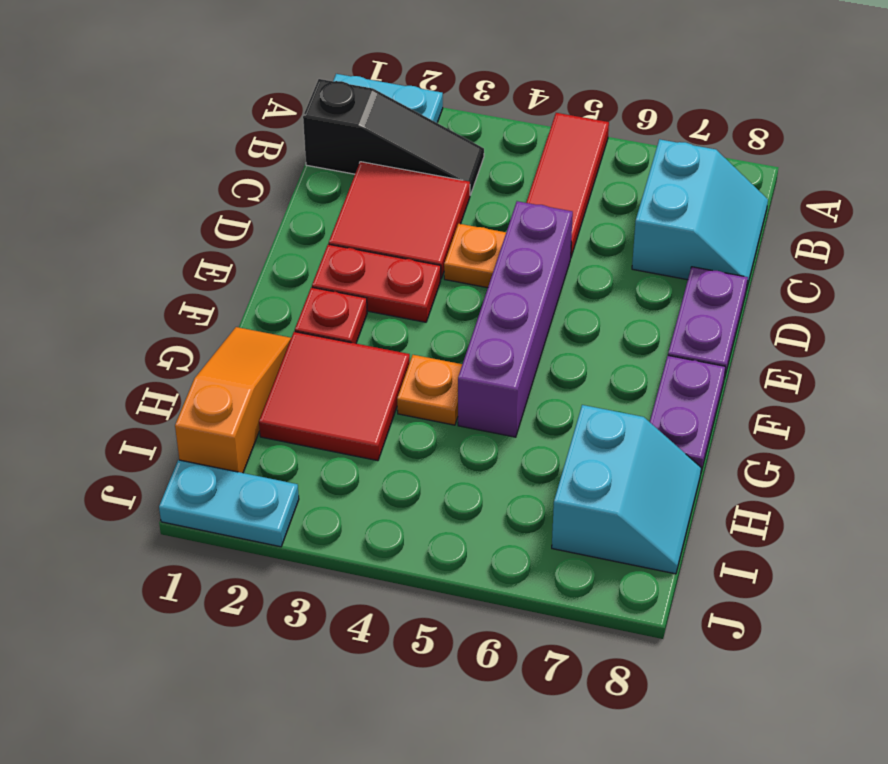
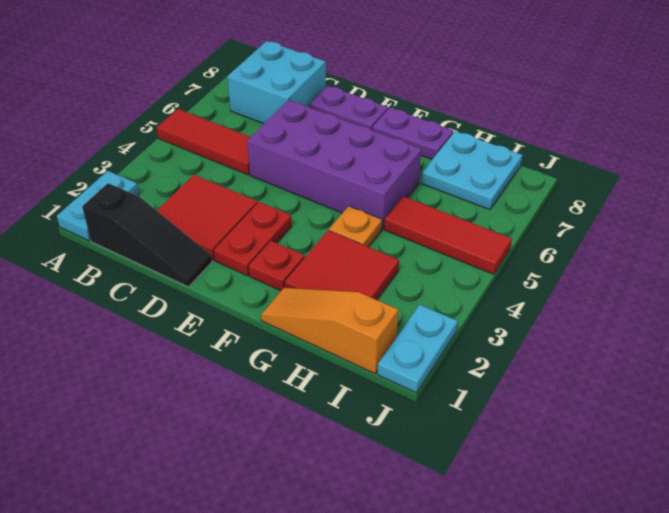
black 1x3 slope [303,79,484,195] -> black 1x3 slope turned to [82,183,212,287]
cyan 2x2 slope [632,139,768,290] -> cyan 2x2 brick [227,41,326,124]
orange 1x1 plate [444,224,506,288] -> none
purple 1x4 brick [458,201,573,437] -> purple 2x4 brick [247,100,421,229]
none -> red 1x3 tile [384,196,512,274]
cyan 2x2 slope [552,405,701,574] -> cyan 2x2 plate [421,131,522,210]

